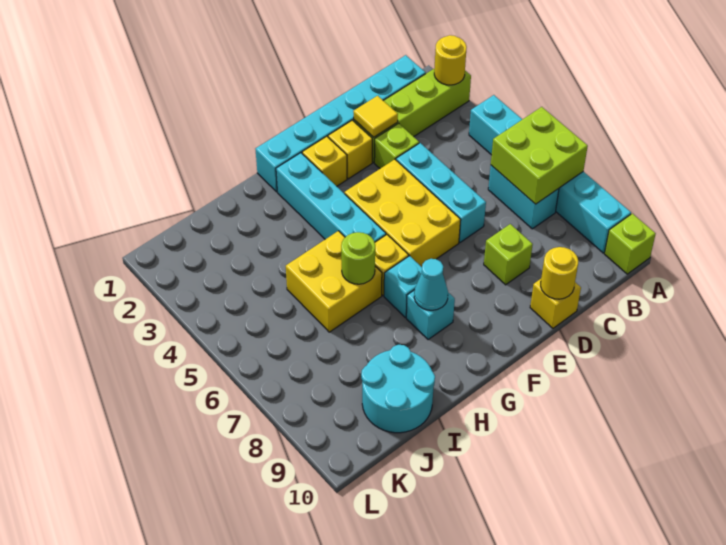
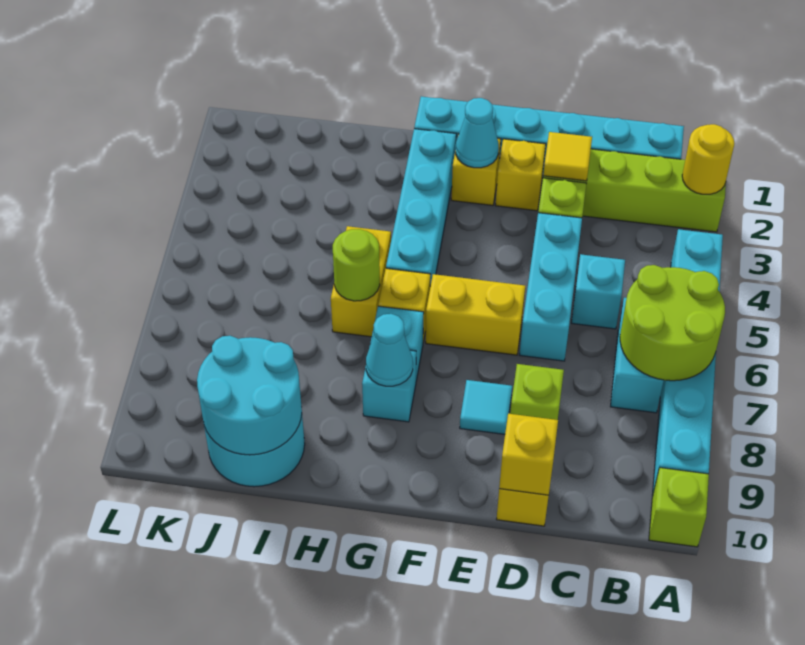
lime 2x2 brick [491,107,588,204] -> lime 2x2 round brick [620,265,725,381]
none -> cyan 1x1 brick [572,254,625,329]
yellow 1x1 round brick [541,247,578,299] -> yellow 1x1 brick [499,414,558,495]
yellow 2x3 brick [345,159,461,267] -> yellow 1x2 brick [426,274,525,355]
none -> cyan 1x1 tile [460,380,512,434]
none -> cyan 1x1 cone [456,98,499,168]
yellow 2x2 brick [286,231,382,332] -> yellow 1x2 brick [331,226,391,337]
none -> cyan 2x2 round brick [197,336,302,455]

